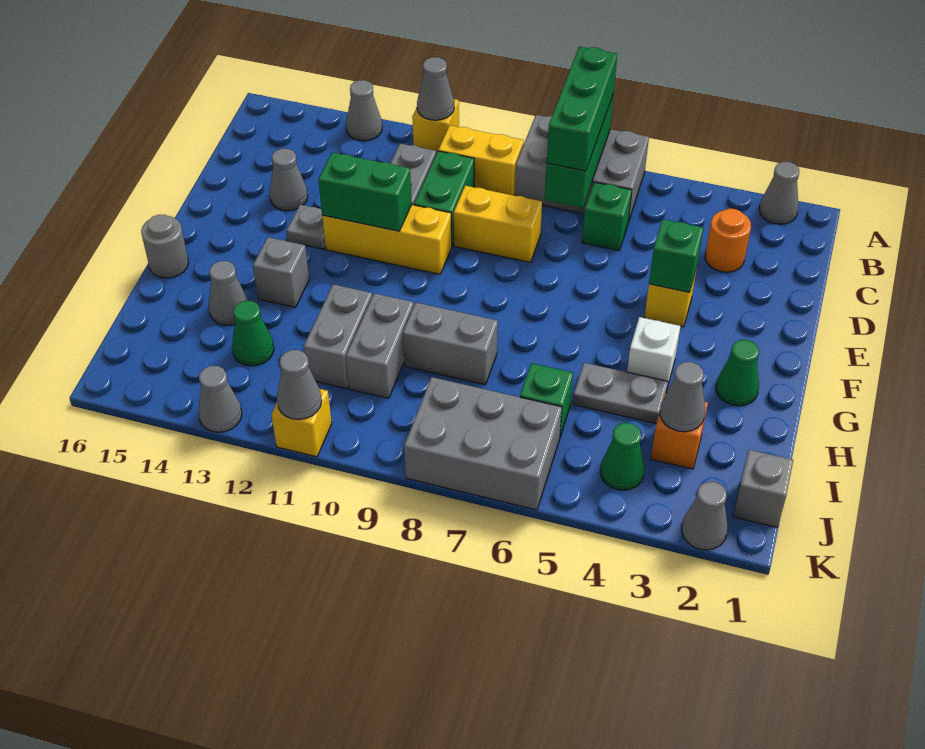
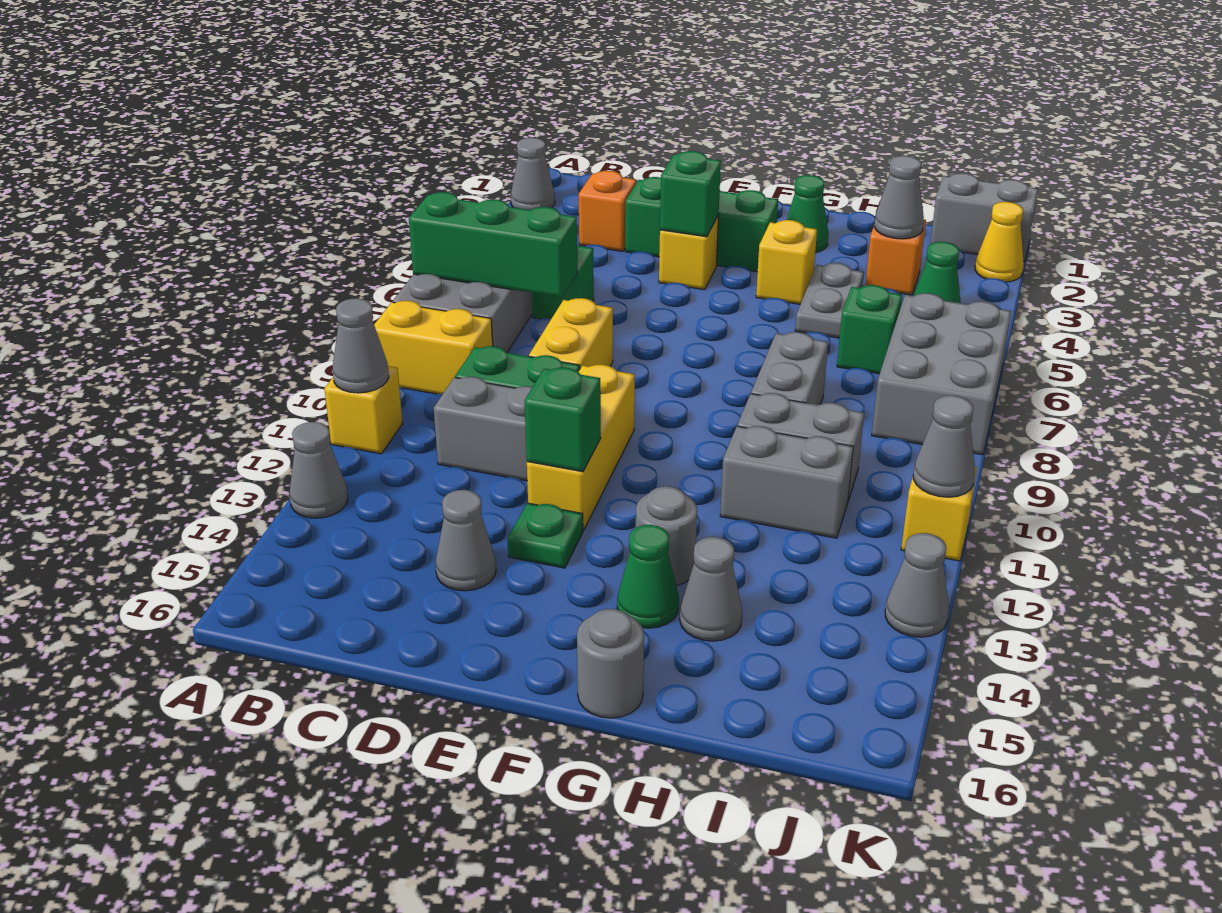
green 1x3 brick [547,47,617,171] -> green 1x3 brick moved to [625,177,778,272]
yellow 1x2 brick [438,125,524,195] -> yellow 1x2 brick turned to [374,301,493,394]
orange 1x1 round brick [705,209,751,272] -> orange 1x1 brick [579,171,636,251]
green 1x2 brick [318,152,412,231] -> green 1x1 brick [524,368,601,472]
grey 1x1 plate [286,205,325,249] -> green 1x1 plate [508,503,583,568]
white 1x1 brick [627,317,680,387] -> yellow 1x1 brick [756,220,817,304]
grey 1x1 brick [253,237,309,307] -> grey 1x1 round brick [636,486,697,586]
green 1x1 cone [232,301,274,366] -> green 1x1 cone moved to [617,525,679,628]
grey 1x1 brick [733,450,793,527] -> grey 1x2 brick [930,173,1038,261]
grey 1x1 cone [682,482,728,550] -> yellow 1x1 cone [975,202,1024,282]

